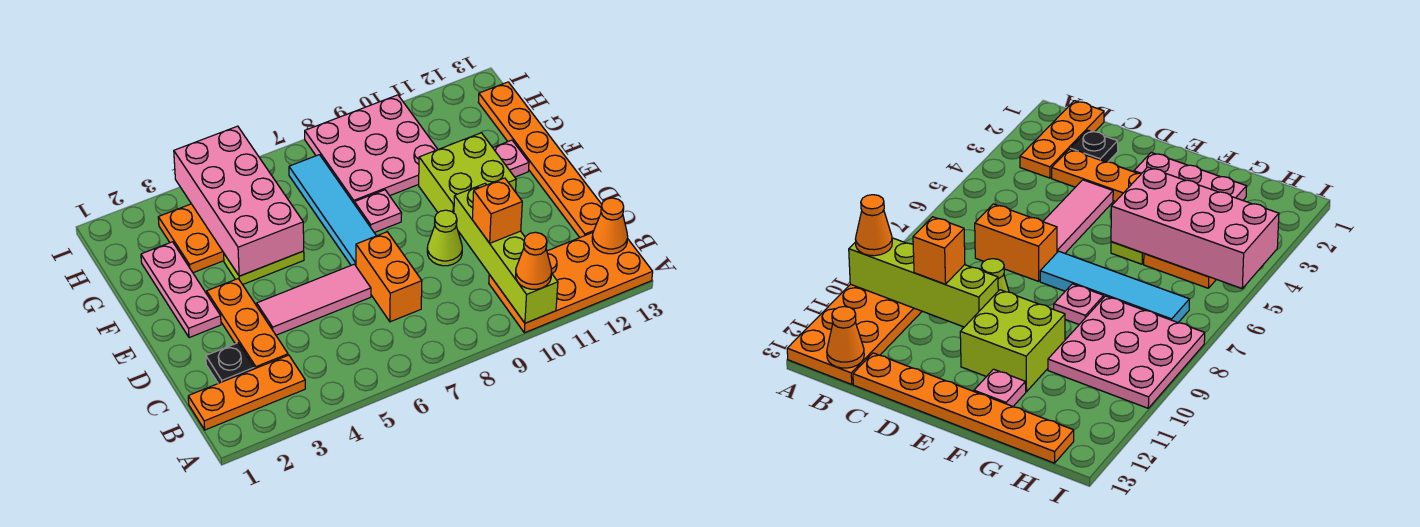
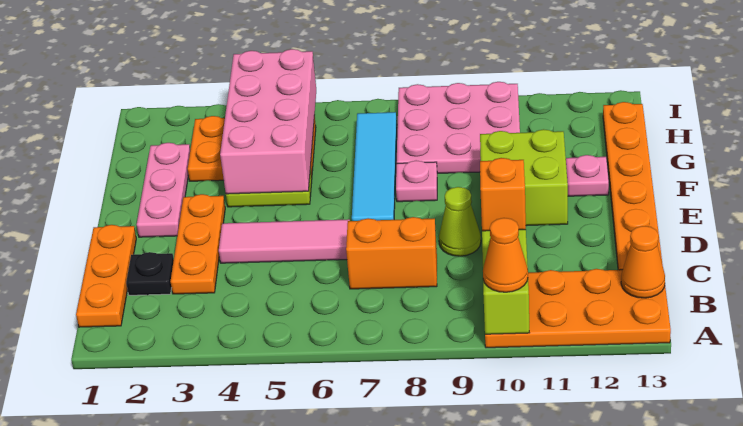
orange 1x3 plate [188,355,305,430] -> orange 1x3 plate turned to [76,225,136,327]
orange 1x2 brick [356,232,422,322] -> orange 1x2 brick turned to [346,217,437,289]

